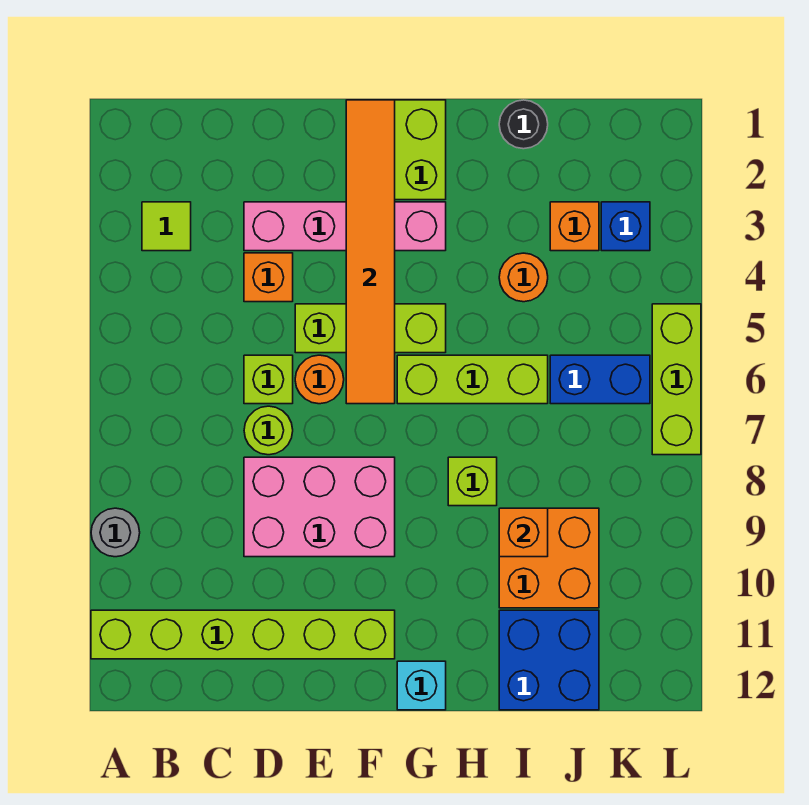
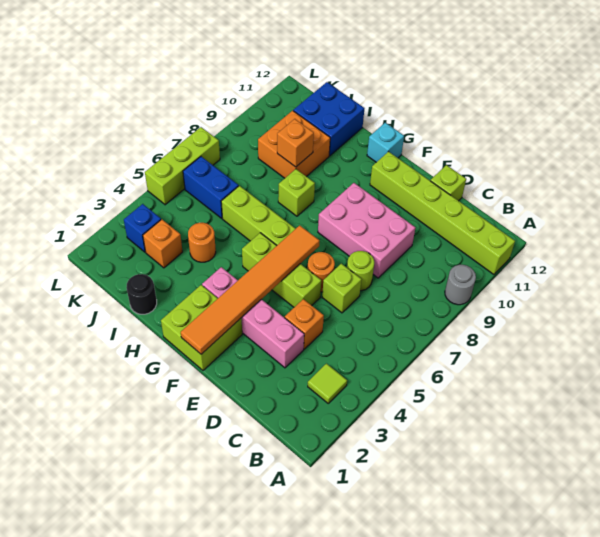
none -> lime 1x1 brick [430,165,466,201]

